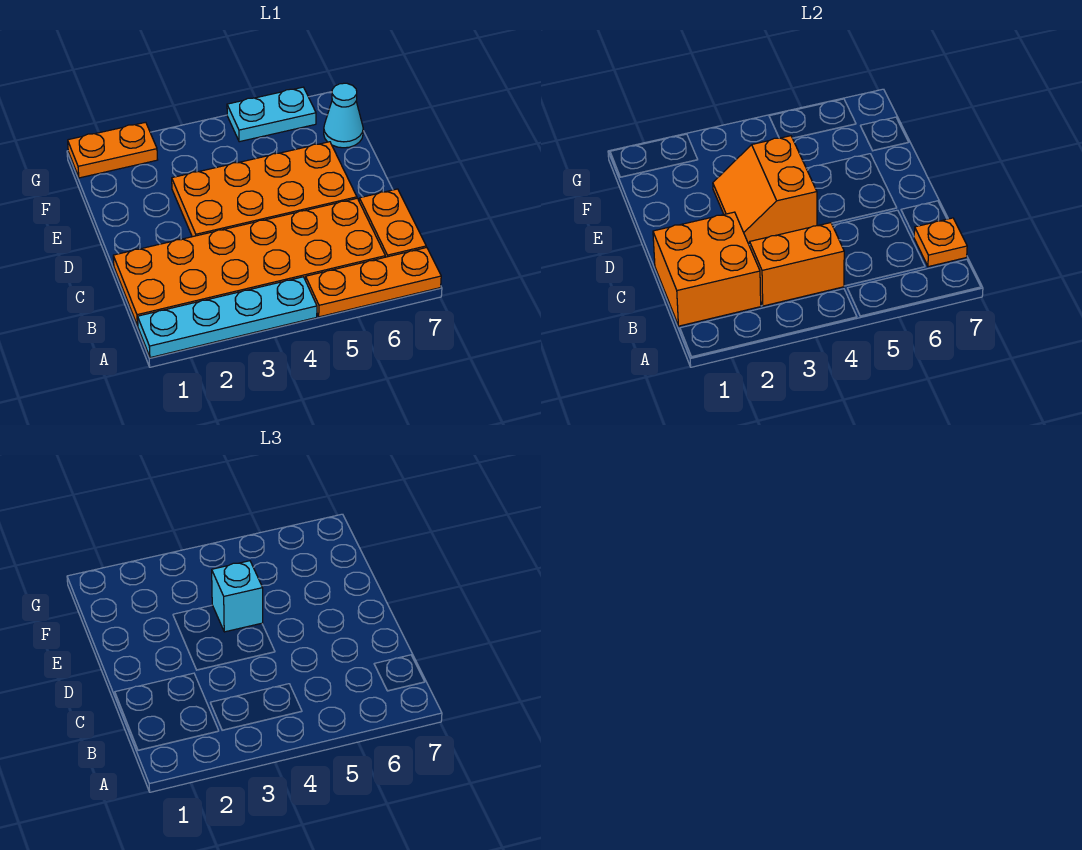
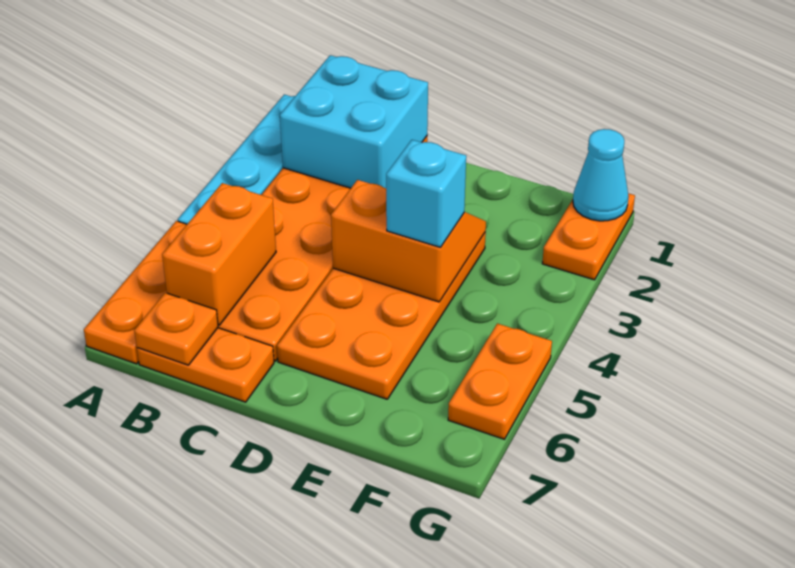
orange 2x2 brick [653,212,761,326] -> cyan 2x2 brick [280,55,428,188]
orange 1x2 brick [750,223,844,306] -> orange 1x2 brick moved to [162,183,276,325]
cyan 1x1 cone [324,83,363,148] -> cyan 1x1 cone moved to [573,129,629,221]
cyan 1x2 plate [227,87,316,142] -> orange 1x2 plate [448,324,552,439]

